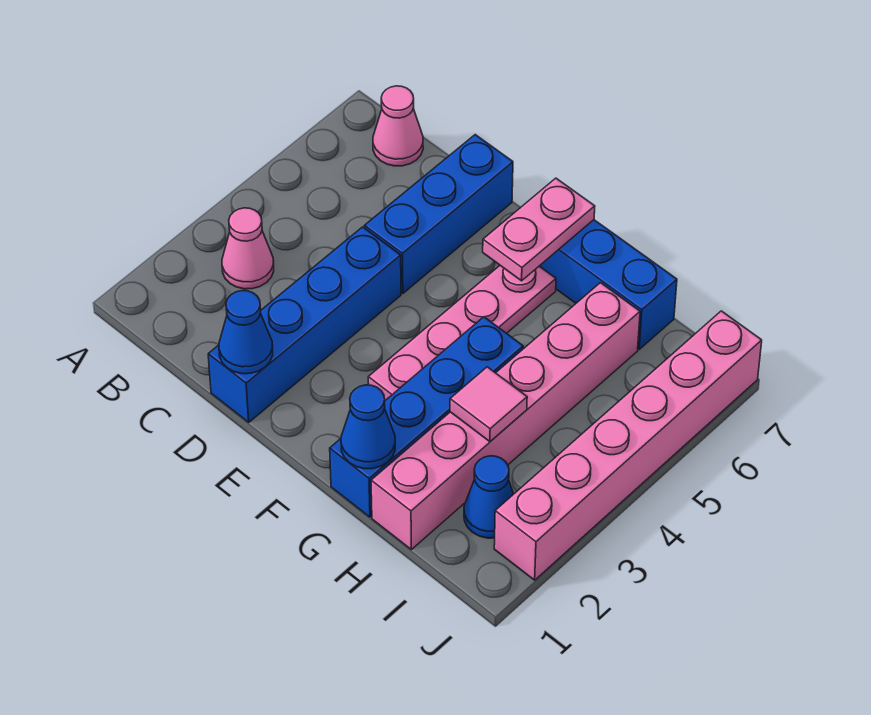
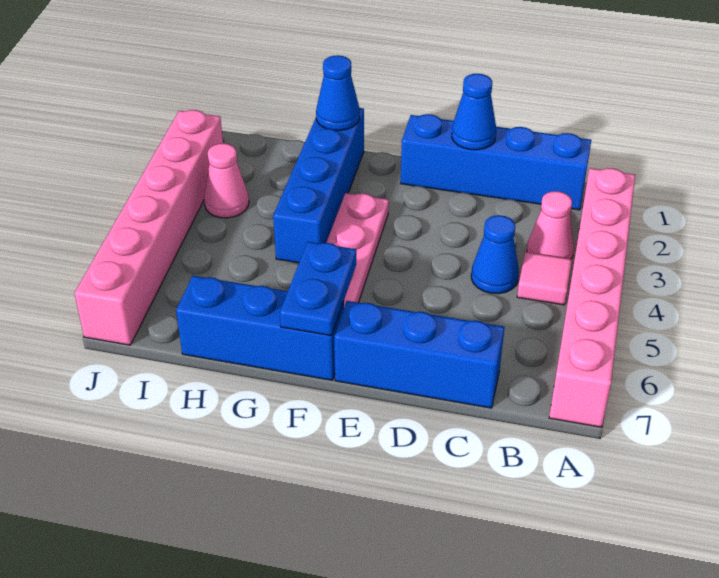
pink 1x1 cone [373,86,423,166] -> pink 1x1 cone moved to [204,143,249,218]
blue 1x4 brick [208,227,401,422] -> blue 1x4 brick turned to [401,114,591,210]
blue 1x3 brick [365,135,513,293] -> blue 1x3 brick turned to [334,301,504,408]
pink 1x2 plate [483,178,595,281] -> blue 1x2 plate [280,242,356,336]
pink 1x6 brick [371,283,640,550] -> pink 1x6 brick moved to [549,168,635,427]
pink 1x1 tile [450,367,527,442] -> pink 1x1 tile moved to [517,252,572,305]
blue 1x1 cone [464,456,513,538] -> blue 1x1 cone moved to [471,215,519,294]

